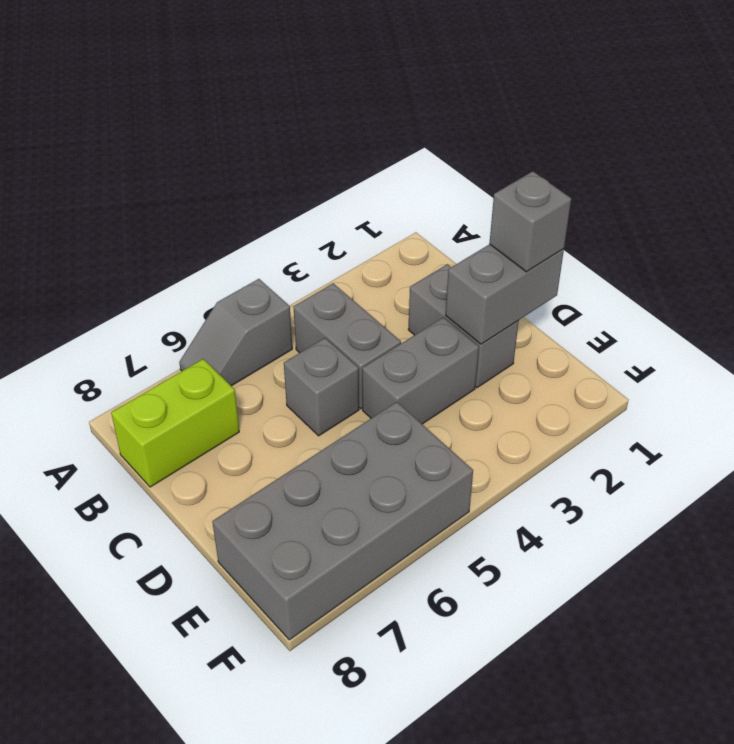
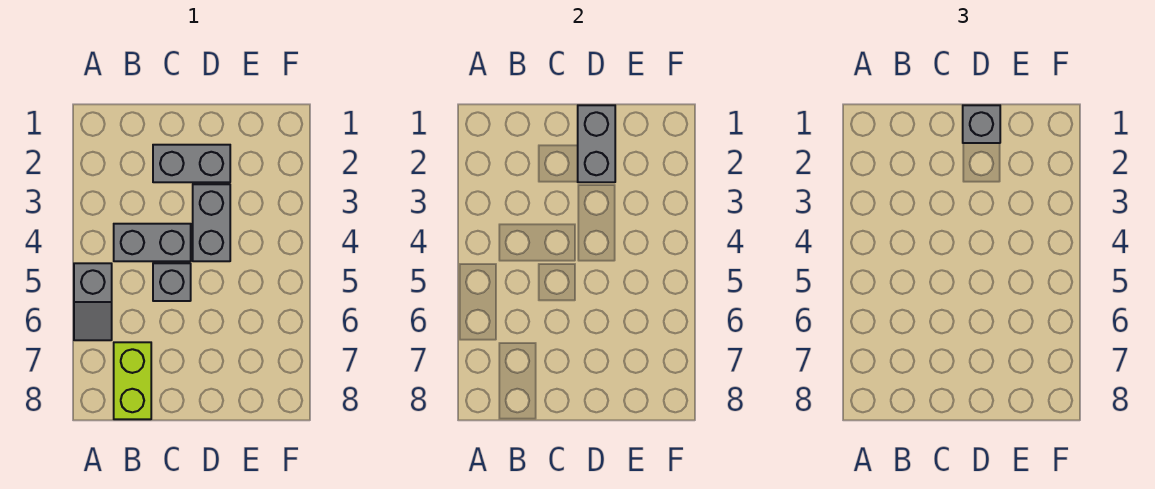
grey 2x4 brick [212,402,473,640] -> none

